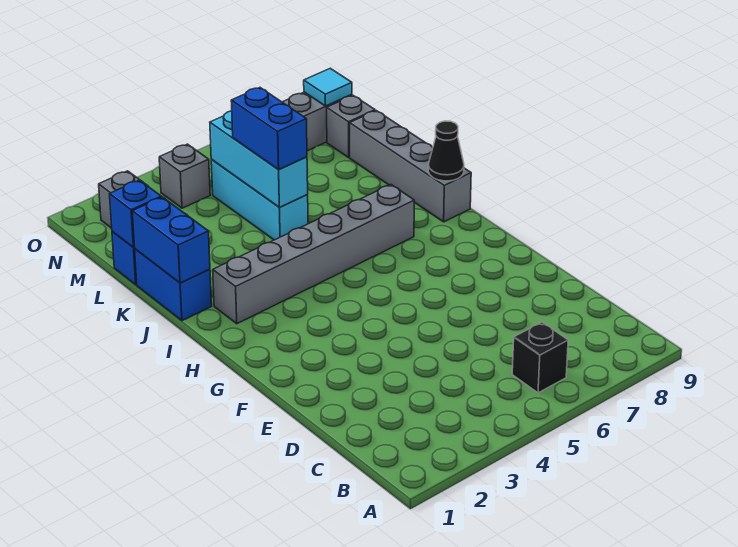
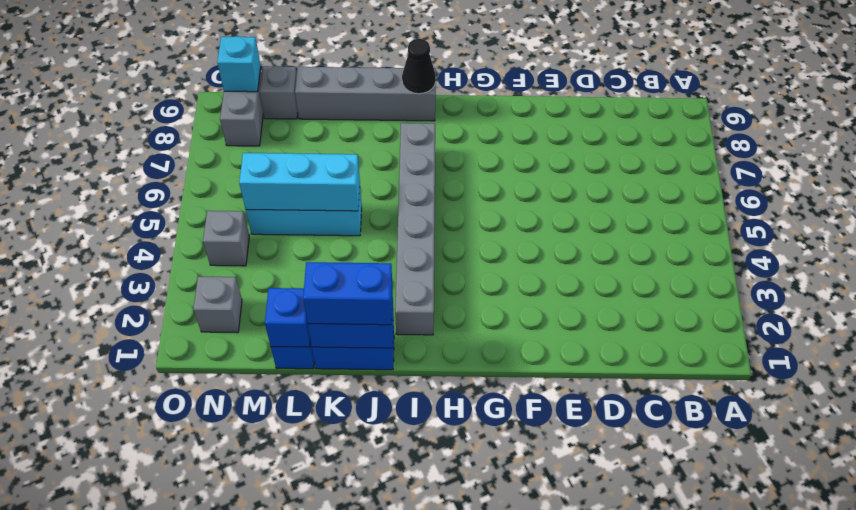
black 1x1 brick [512,322,568,393] -> none
blue 1x2 brick [231,88,307,170] -> blue 1x2 brick moved to [303,262,392,325]
cyan 1x1 tile [304,68,352,106] -> cyan 1x1 brick [217,36,261,92]

